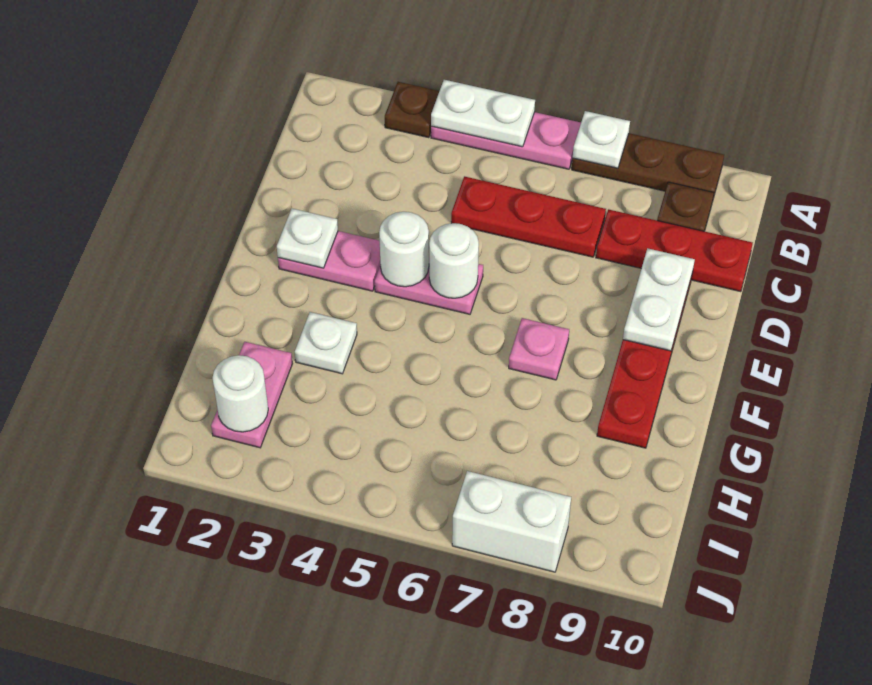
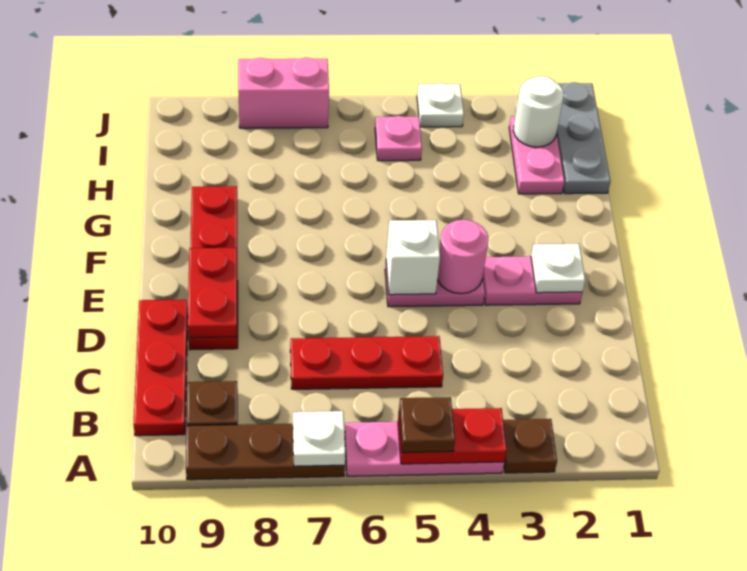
white 1x2 plate [431,80,535,147] -> red 1x2 plate [398,408,507,464]
none -> brown 1x1 plate [399,397,455,453]
red 1x3 plate [596,209,753,292] -> red 1x3 plate turned to [133,300,188,436]
white 1x2 plate [623,248,695,351] -> red 1x2 plate [188,248,237,338]
white 1x1 round brick [379,212,429,287] -> pink 1x1 round brick [437,220,488,294]
white 1x1 round brick [429,223,479,298] -> white 1x1 brick [386,220,440,295]
pink 1x1 plate [509,318,569,380] -> pink 1x1 plate moved to [375,116,422,161]
white 1x1 plate [295,312,357,374] -> white 1x1 plate moved to [417,83,464,127]
none -> grey 1x3 plate [557,82,610,194]
white 1x2 brick [452,471,571,572] -> pink 1x2 brick [238,57,329,128]

